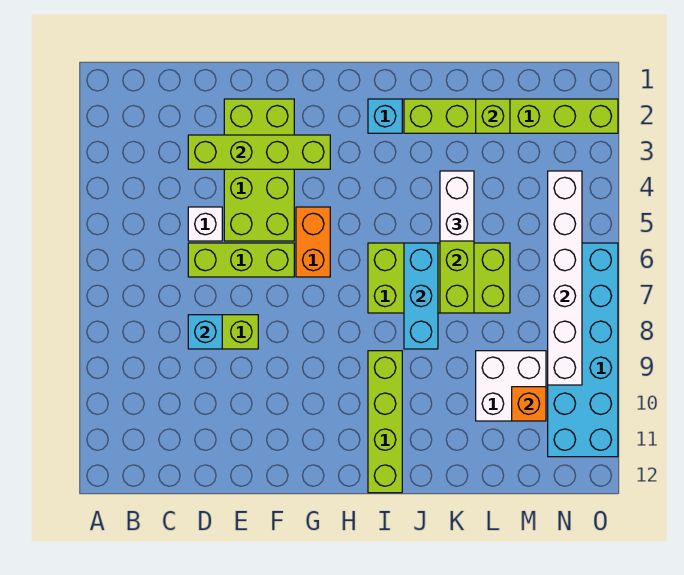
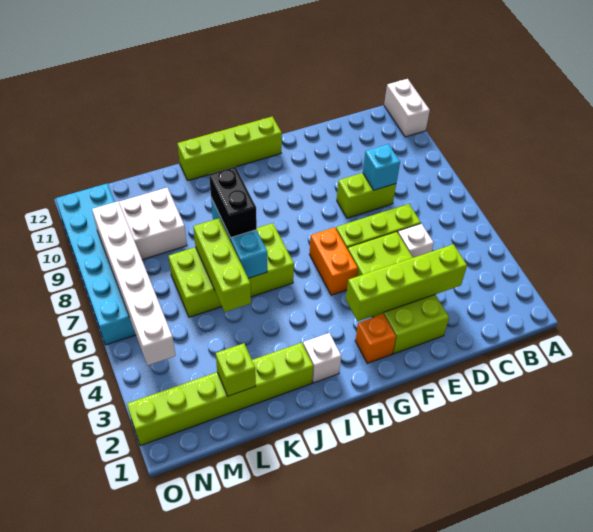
cyan 1x1 brick [368,99,402,133] -> white 1x1 brick [303,333,341,383]
lime 1x4 brick [368,351,402,493] -> lime 1x4 brick turned to [177,117,282,181]
none -> black 1x2 brick [209,167,257,238]
white 1x2 brick [440,171,474,241] -> white 1x2 brick moved to [384,79,430,137]
orange 1x1 brick [512,387,546,421] -> orange 1x1 brick moved to [355,314,396,363]

